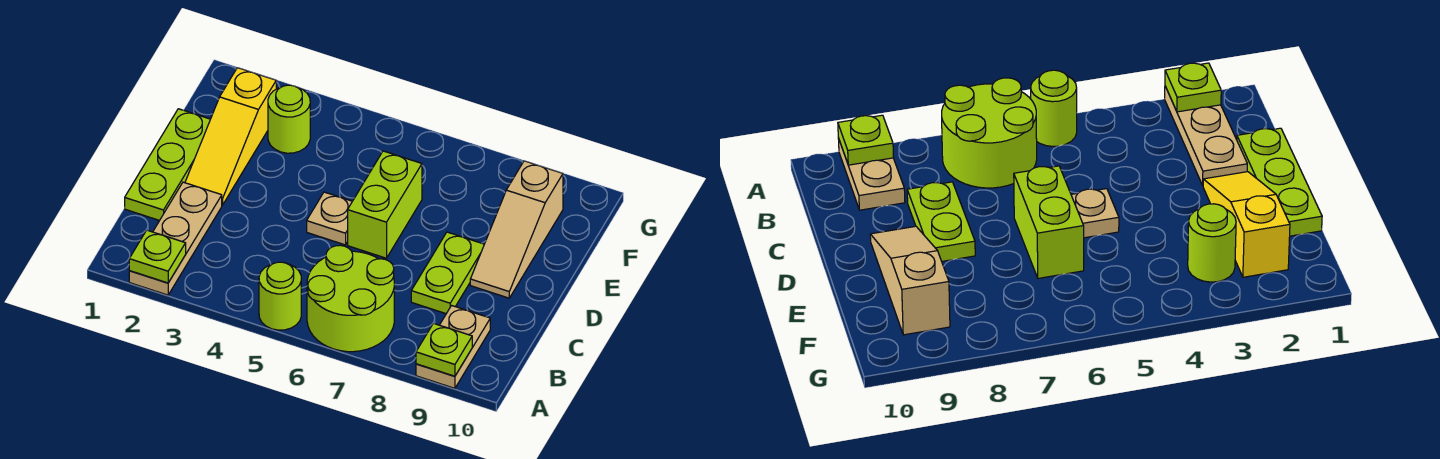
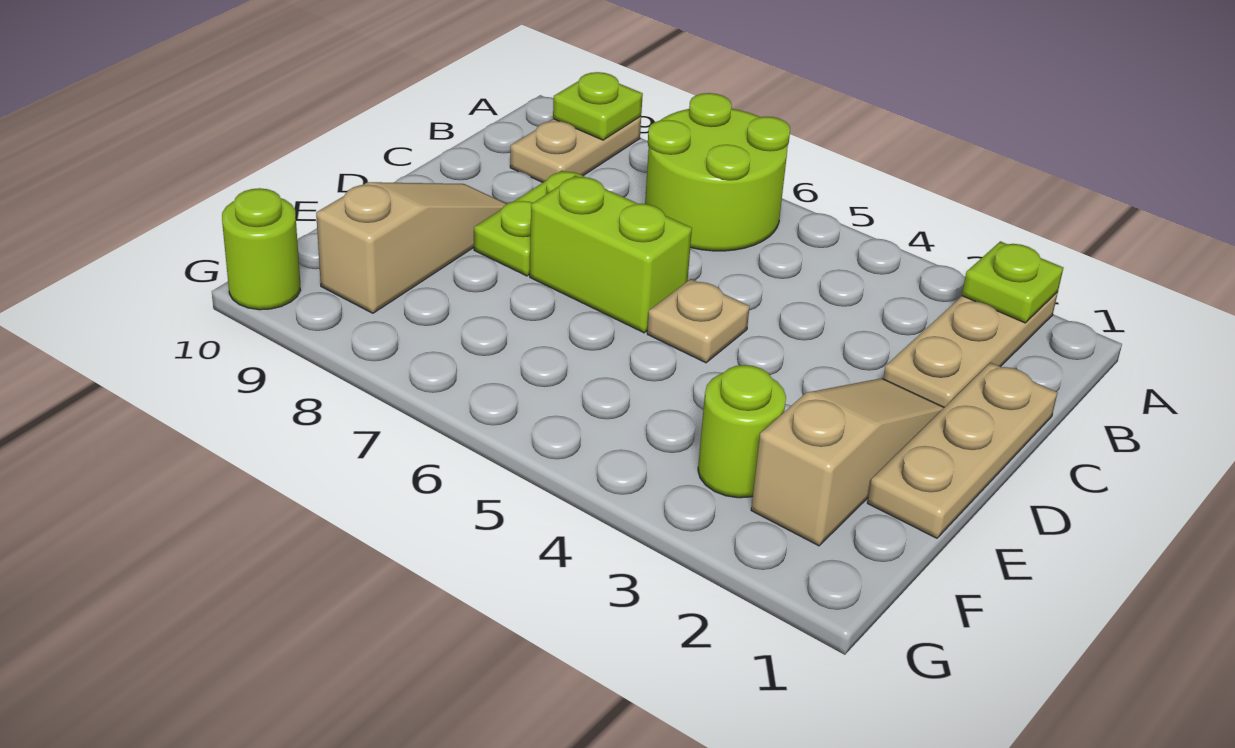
lime 1x1 round brick [259,262,301,330] -> lime 1x1 round brick moved to [222,188,300,310]
lime 1x3 plate [125,109,210,221] -> tan 1x3 plate [868,362,1057,538]
yellow 1x3 slope [185,68,276,205] -> tan 1x3 slope [751,378,944,546]
lime 1x2 brick [348,151,422,258] -> lime 1x2 brick turned to [530,176,692,333]

